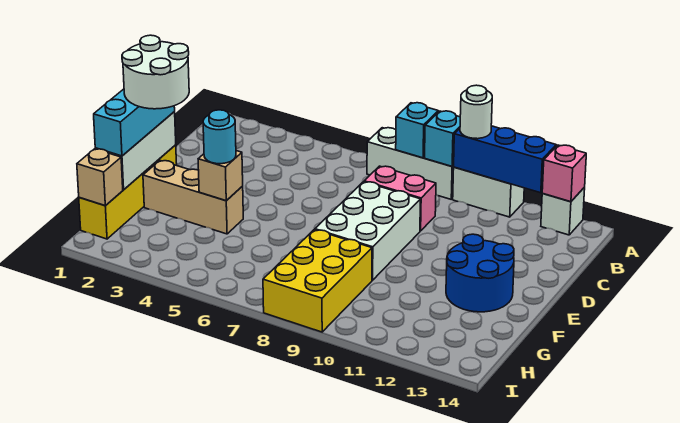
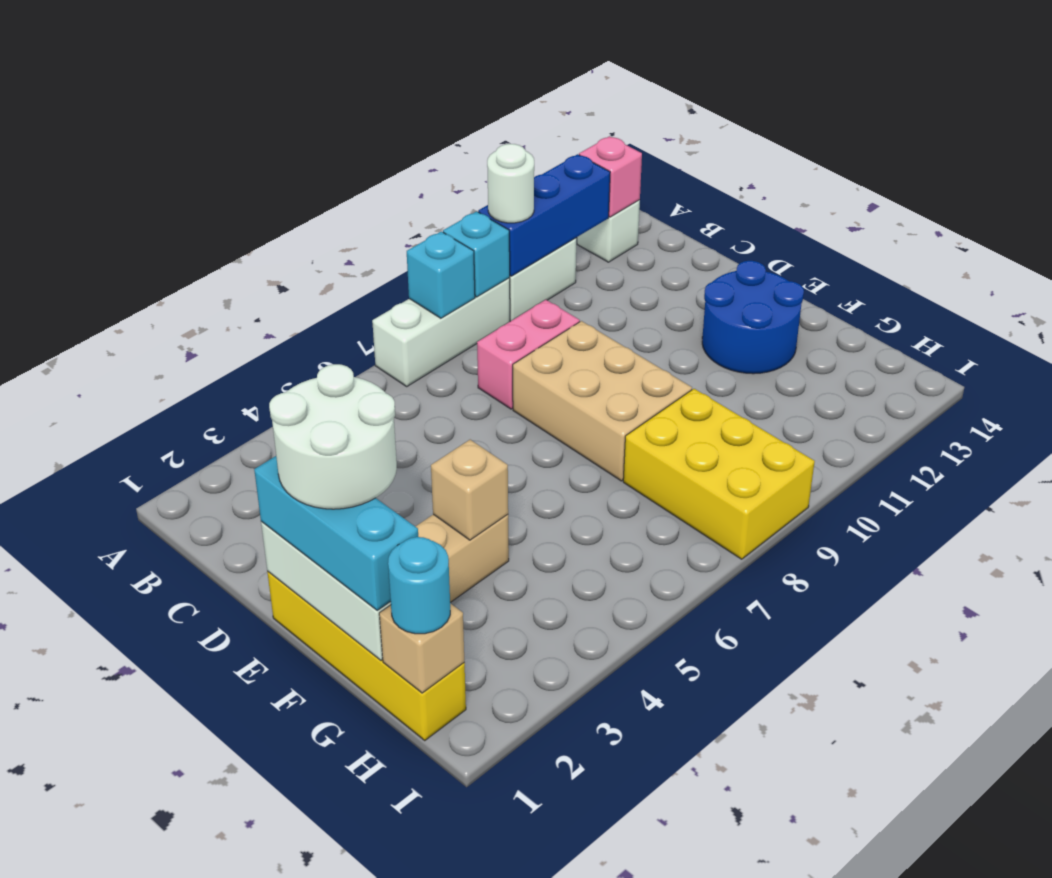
white 2x3 brick [315,182,420,280] -> tan 2x3 brick [513,321,692,481]
cyan 1x1 round brick [203,110,236,164] -> cyan 1x1 round brick moved to [388,537,450,634]

